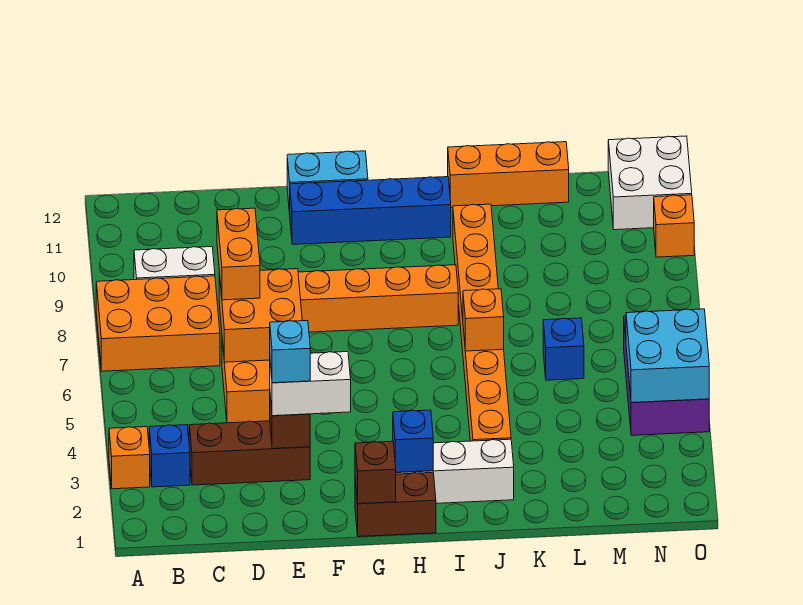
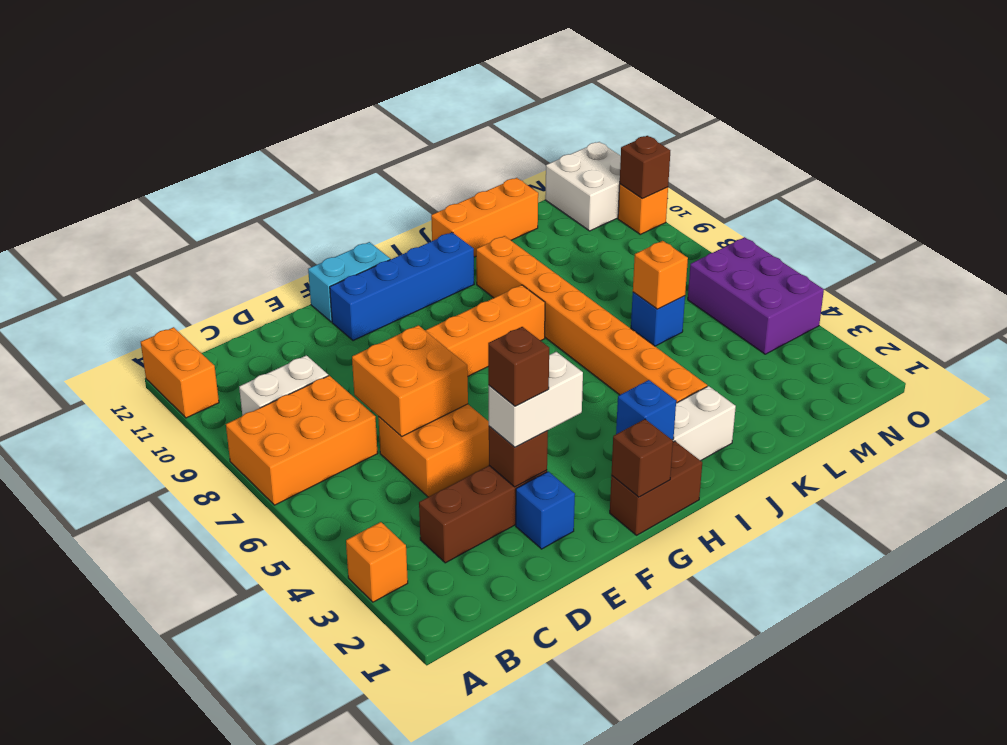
blue 1x1 brick [149,425,190,487] -> blue 1x1 brick moved to [516,471,575,549]
orange 1x2 brick [217,208,260,300] -> orange 1x2 brick moved to [141,327,219,418]
cyan 1x1 brick [270,321,310,383] -> brown 1x1 brick [488,327,549,406]
orange 1x1 brick [463,289,504,351] -> orange 1x1 brick moved to [633,241,688,309]
cyan 2x2 brick [626,309,709,403] -> none
none -> brown 1x1 brick [620,136,670,199]

